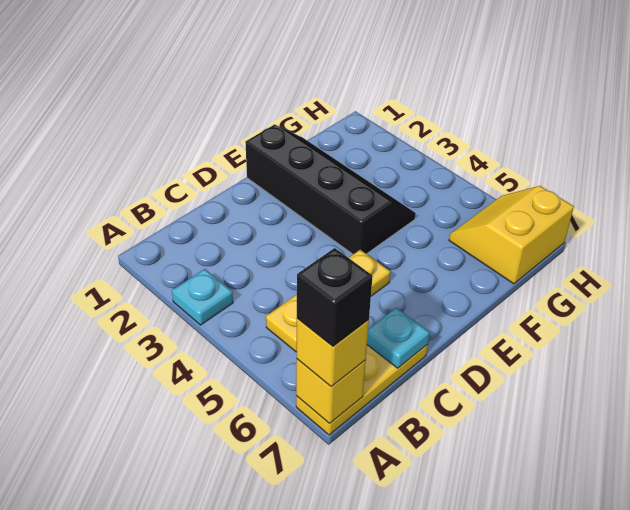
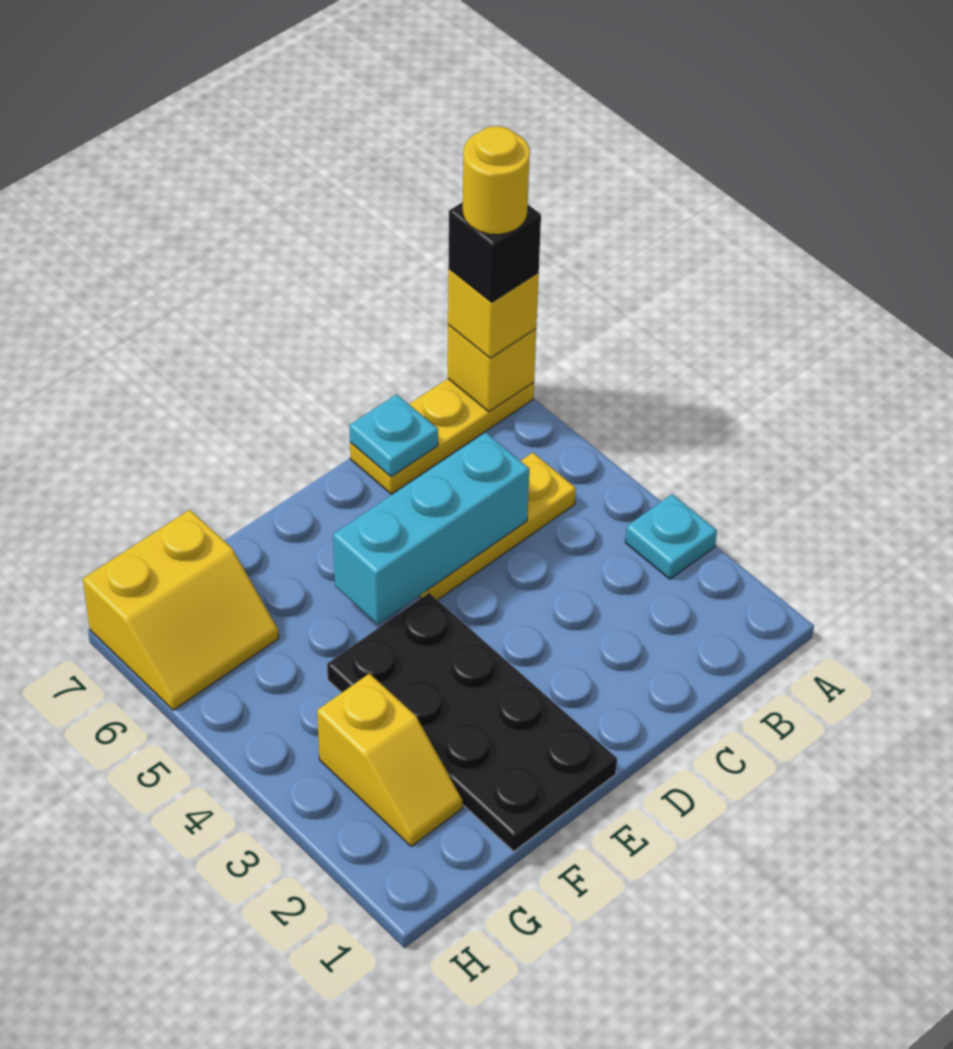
none -> yellow 1x1 round brick [463,126,530,235]
none -> cyan 1x3 brick [333,432,529,624]
black 2x4 slope [245,124,416,254] -> black 2x4 plate [327,593,617,851]
none -> yellow 1x2 slope [317,673,463,846]

